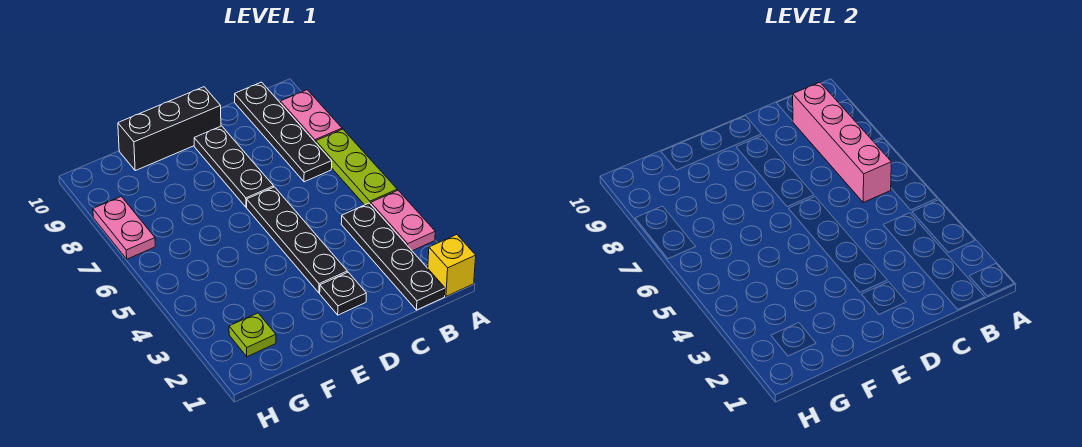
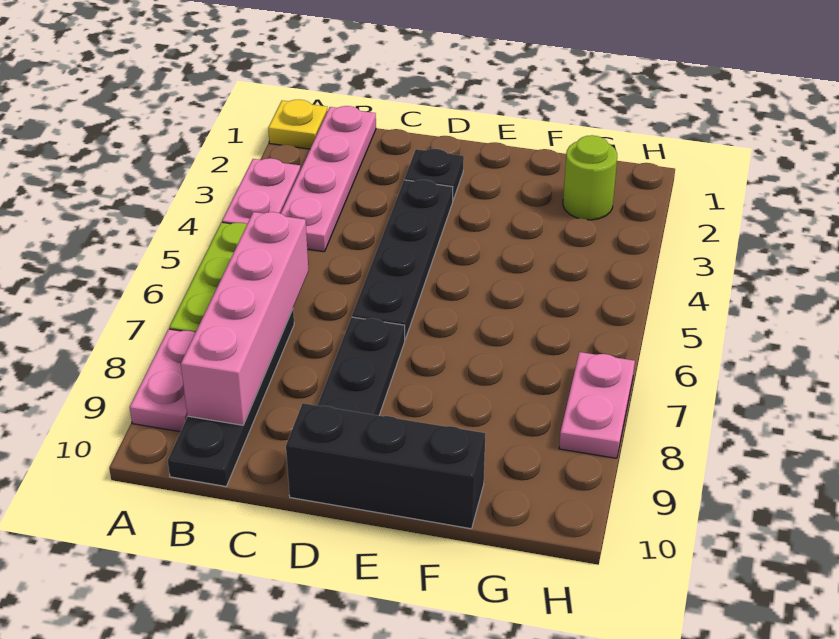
yellow 1x1 brick [428,235,476,296] -> yellow 1x1 plate [268,100,327,149]
black 1x4 plate [341,203,445,310] -> pink 1x4 plate [281,106,376,252]
lime 1x1 plate [229,313,276,357] -> lime 1x1 round brick [563,135,617,220]

